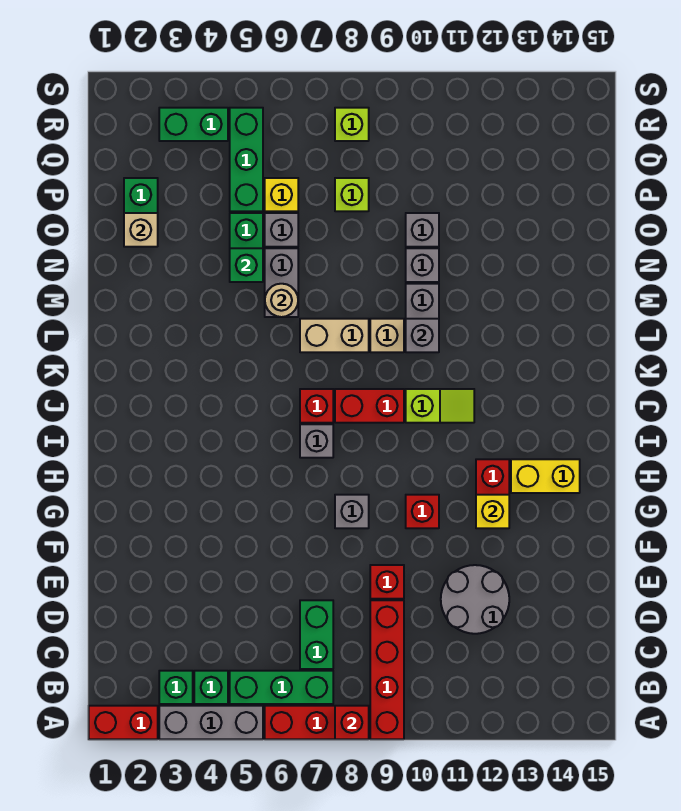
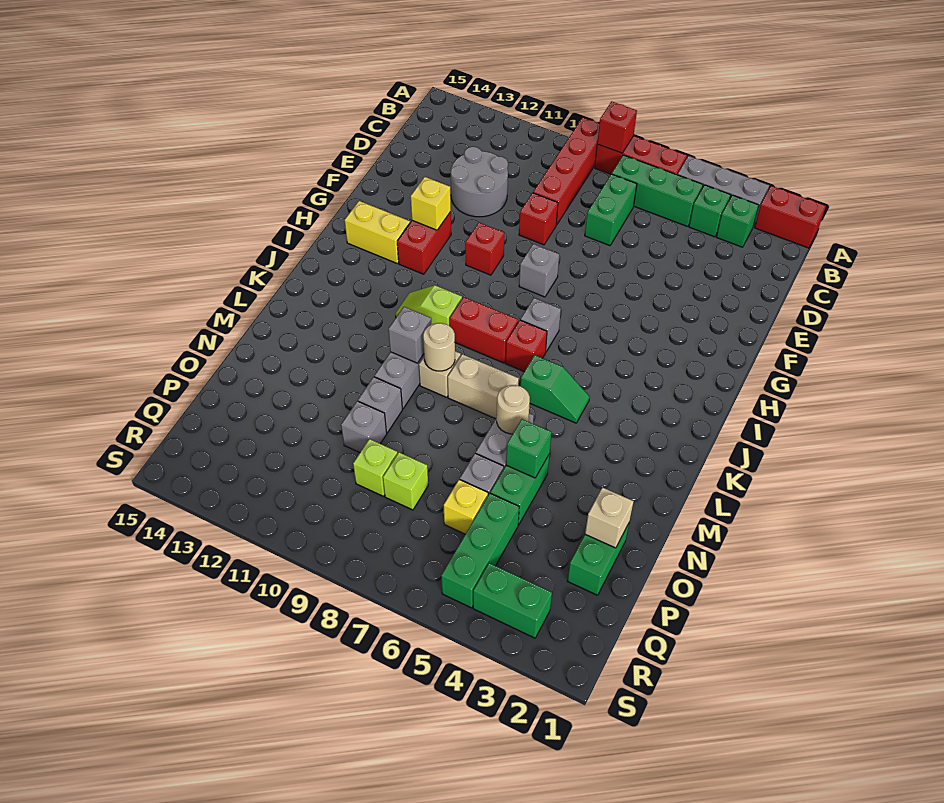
none -> green 1x2 slope [520,355,590,423]
none -> tan 1x1 round brick [423,323,455,371]
lime 1x1 brick [335,108,369,141] -> lime 1x1 brick moved to [353,439,398,496]

